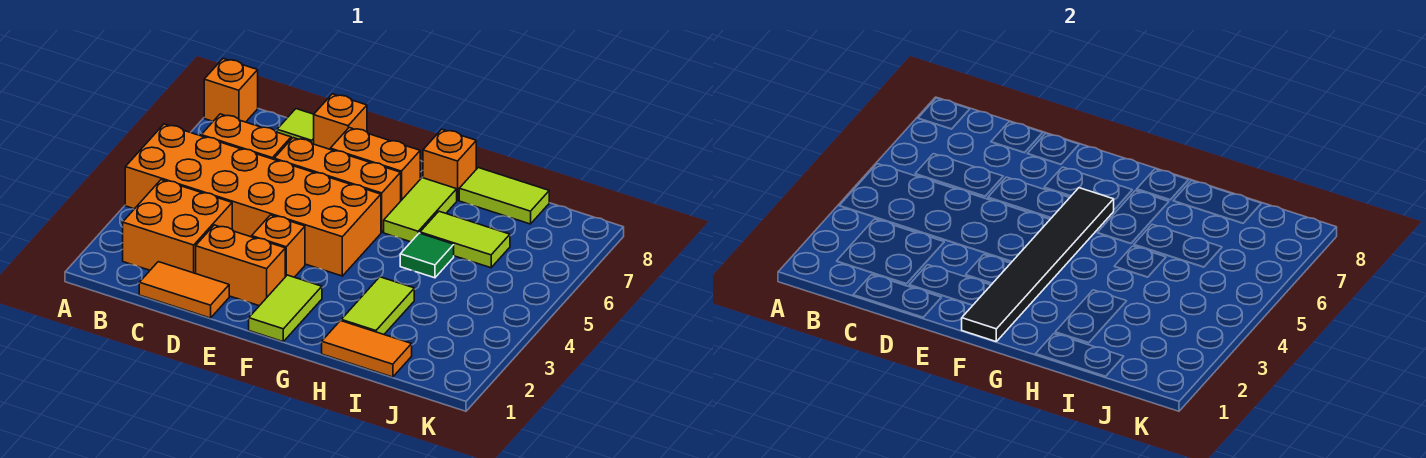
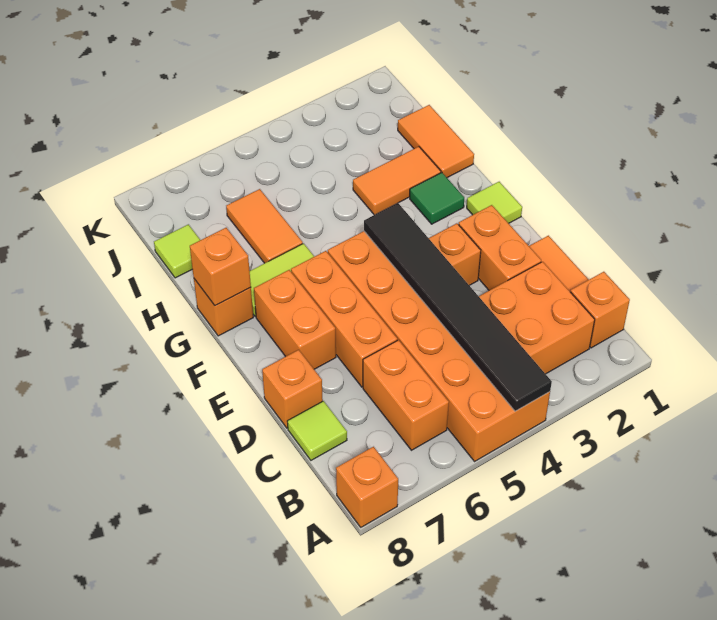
none -> orange 1x1 brick [571,272,630,348]
lime 1x2 tile [249,275,322,341] -> lime 1x1 tile [467,182,522,223]
black 1x6 tile [962,188,1114,341] -> black 1x6 tile turned to [364,203,552,411]
none -> orange 1x1 brick [190,228,251,306]
lime 1x2 tile [341,277,414,334] -> orange 1x2 tile [353,147,441,215]
green 1x1 tile [400,233,454,278] -> green 1x1 tile moved to [410,173,464,224]
lime 1x2 tile [420,211,510,268] -> orange 1x2 tile [226,189,303,263]
lime 1x2 tile [459,168,549,224] -> lime 1x1 tile [154,224,200,278]

